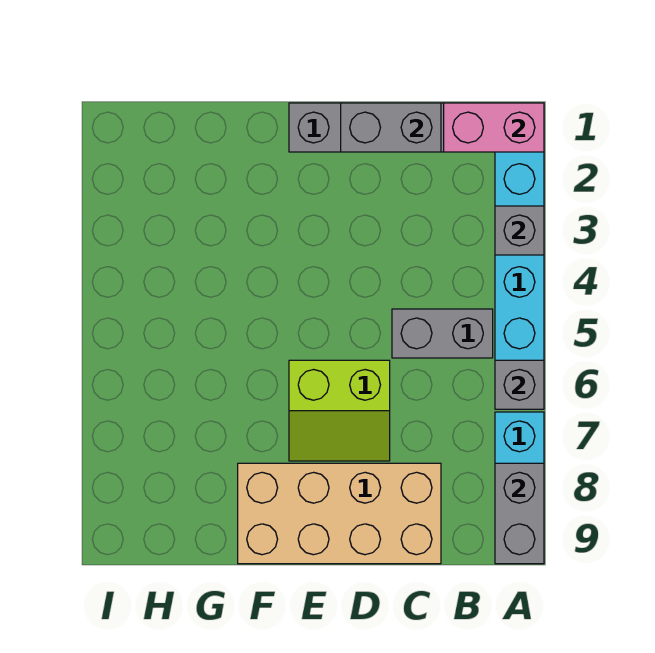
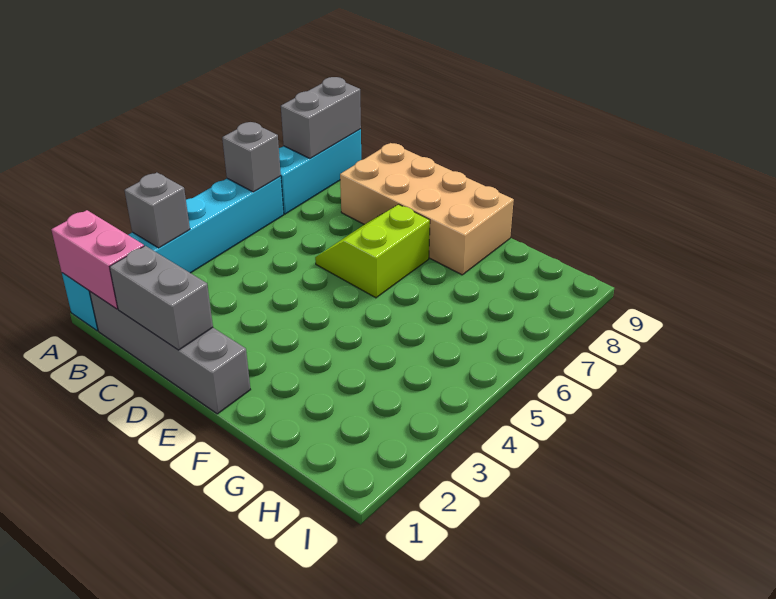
grey 1x2 brick [392,309,493,358] -> none
lime 2x2 slope [289,360,390,461] -> lime 2x2 slope turned to [315,204,430,298]

